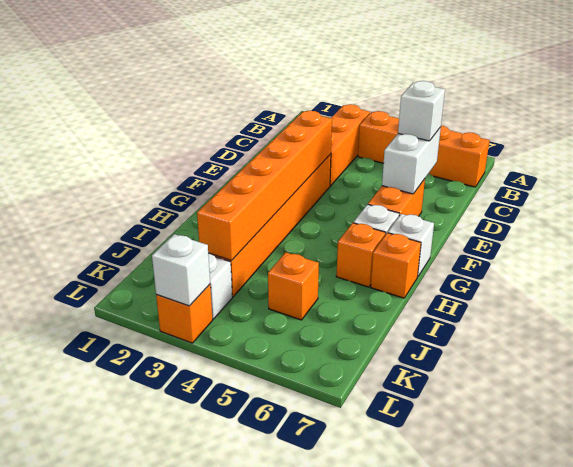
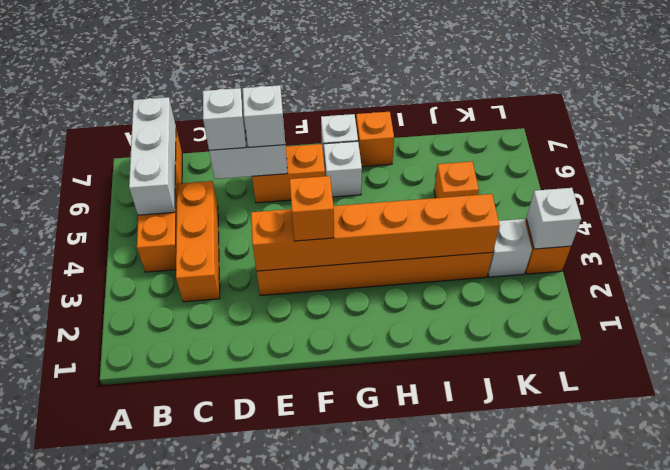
orange 1x3 brick [330,104,370,186] -> orange 1x3 brick turned to [176,181,220,302]
none -> white 1x3 brick [129,97,176,215]
none -> white 1x1 brick [243,85,285,147]
orange 1x1 brick [336,223,385,287] -> orange 1x1 brick moved to [289,176,334,241]

